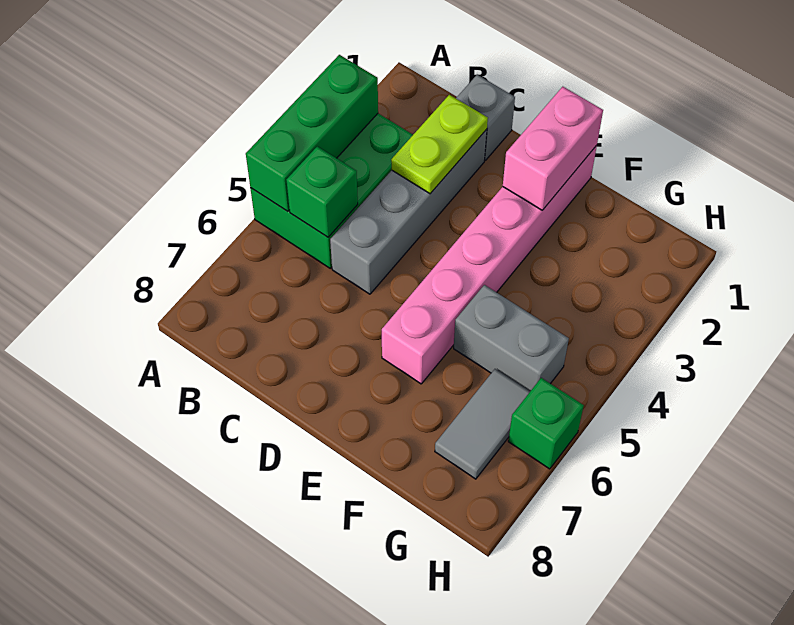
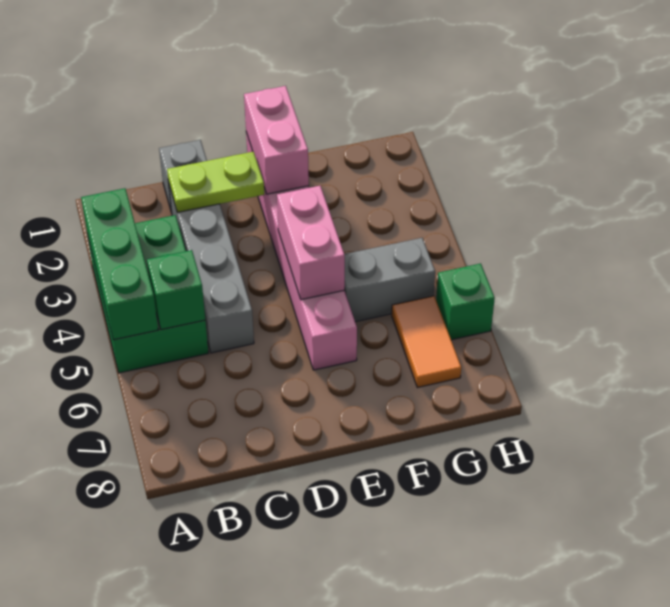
lime 1x2 plate [391,95,488,194] -> lime 1x2 plate turned to [167,152,264,213]
none -> pink 1x2 brick [277,186,345,300]
grey 1x2 tile [435,369,530,479] -> orange 1x2 tile [392,296,461,388]

